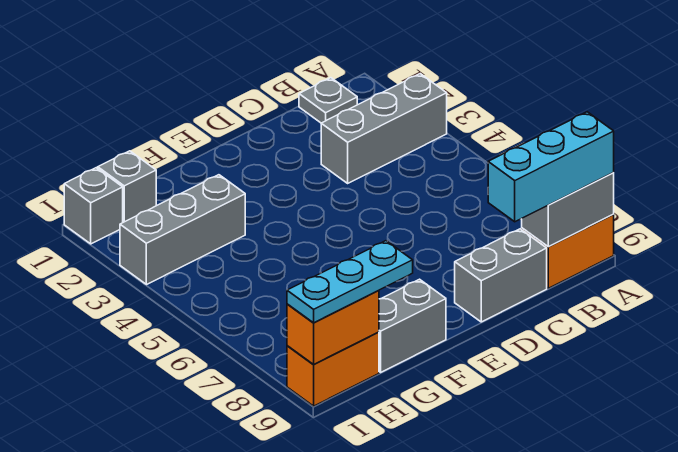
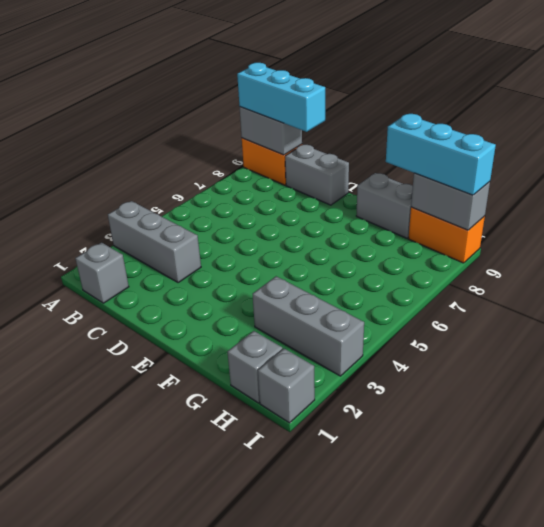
grey 1x1 plate [299,78,357,123] -> grey 1x1 brick [75,243,129,303]
cyan 1x3 plate [287,241,413,323] -> cyan 1x3 brick [386,114,496,195]
orange 1x2 brick [287,291,379,365] -> grey 1x2 brick [411,173,490,230]

